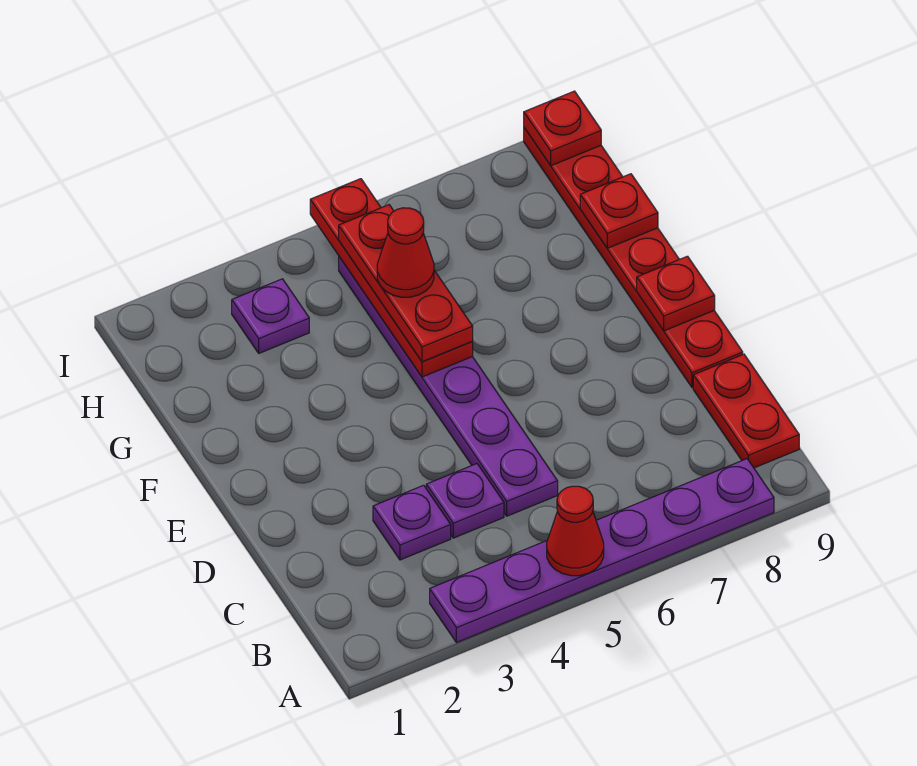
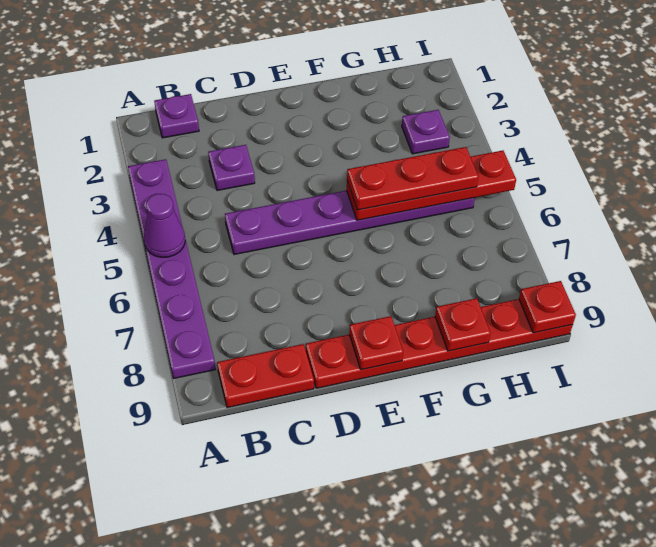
red 1x1 cone [547,486,604,576] -> purple 1x1 cone [144,194,185,258]
purple 1x1 plate [426,464,504,538] -> purple 1x1 plate moved to [154,94,199,138]
red 1x1 cone [377,208,434,297] -> none

